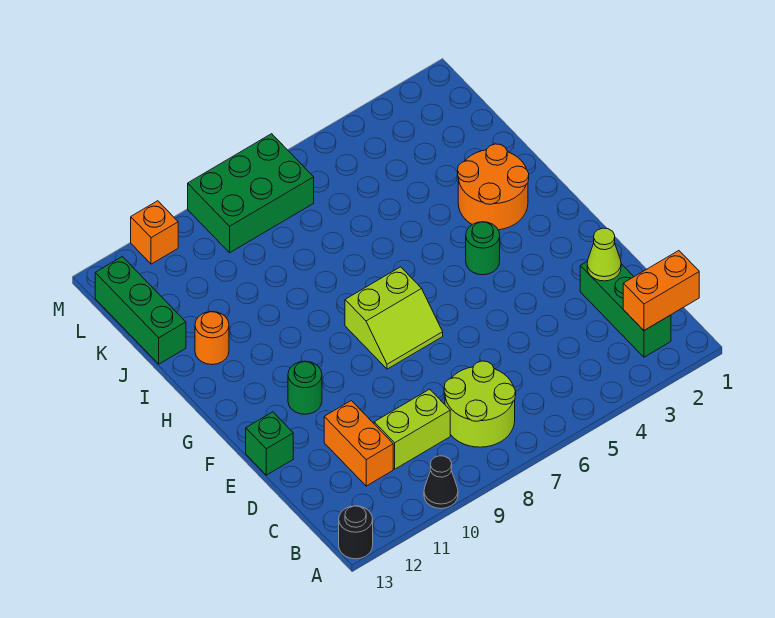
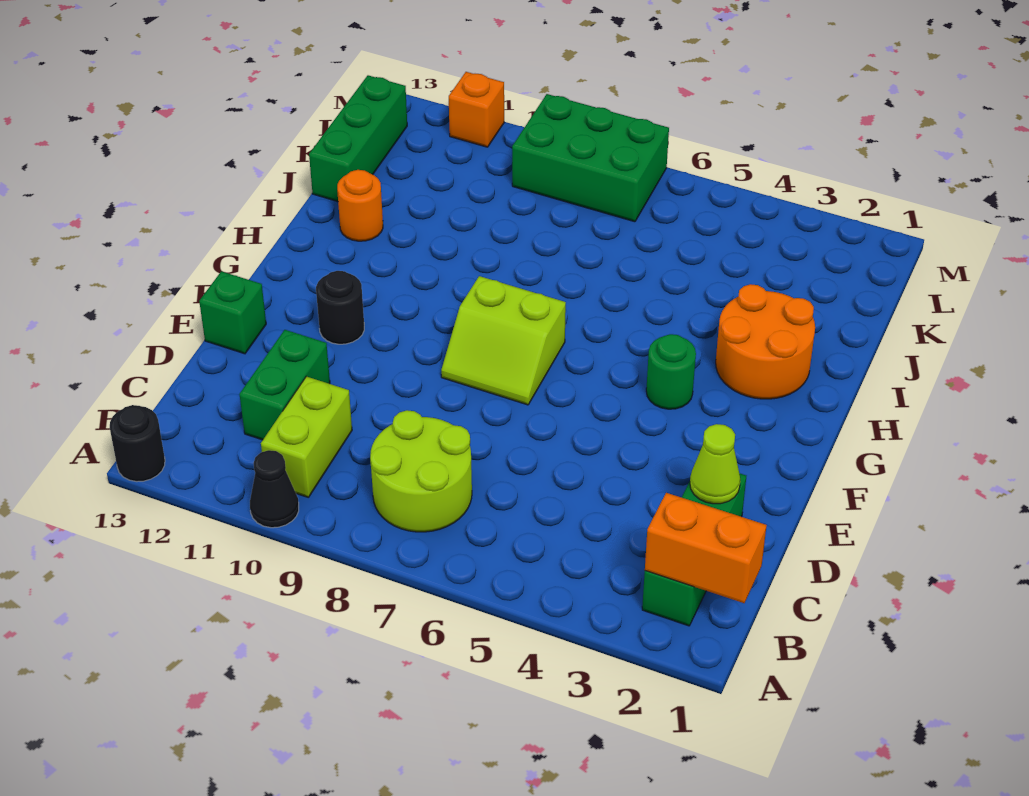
lime 1x2 brick [374,389,450,469] -> lime 1x2 brick turned to [261,376,352,498]
orange 1x2 brick [324,401,393,486] -> green 1x2 brick [240,330,330,440]
green 1x1 round brick [288,361,322,414] -> black 1x1 round brick [316,271,364,344]

